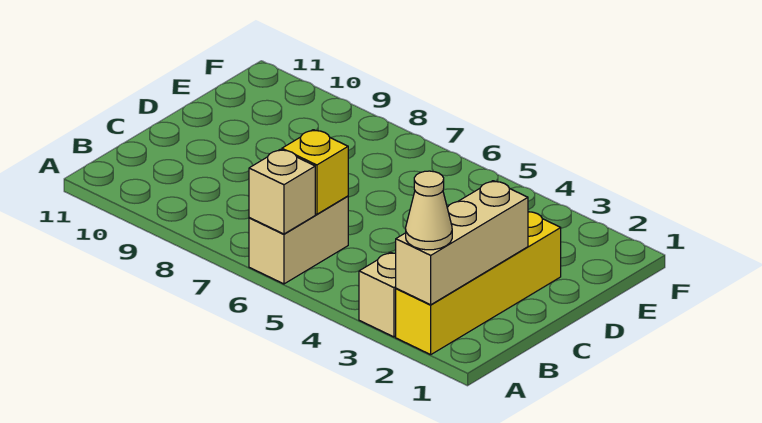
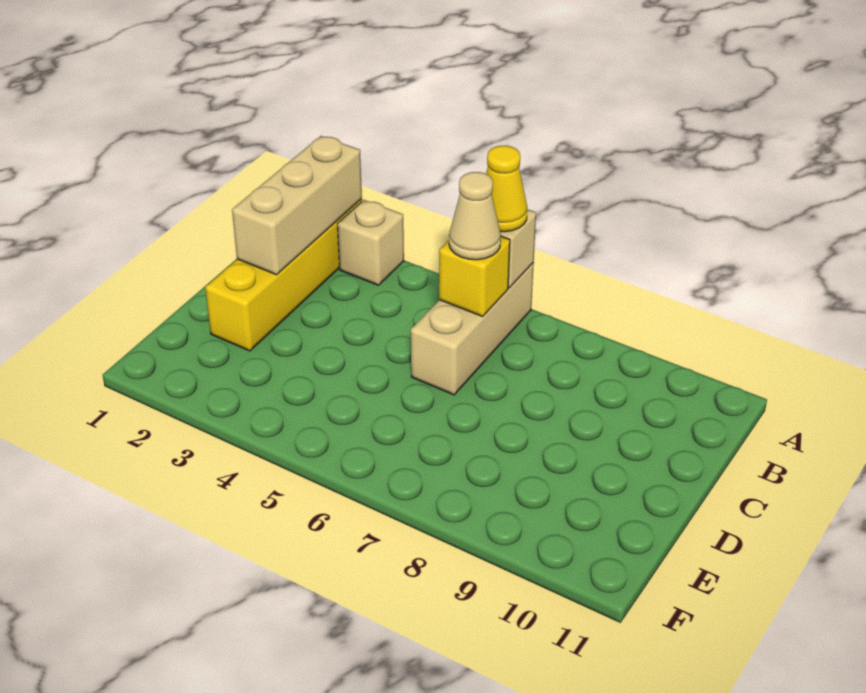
tan 1x1 cone [406,171,452,250] -> tan 1x1 cone moved to [449,172,501,260]
tan 1x2 brick [249,196,348,284] -> tan 1x3 brick [411,263,534,395]
none -> yellow 1x1 cone [486,146,527,232]

